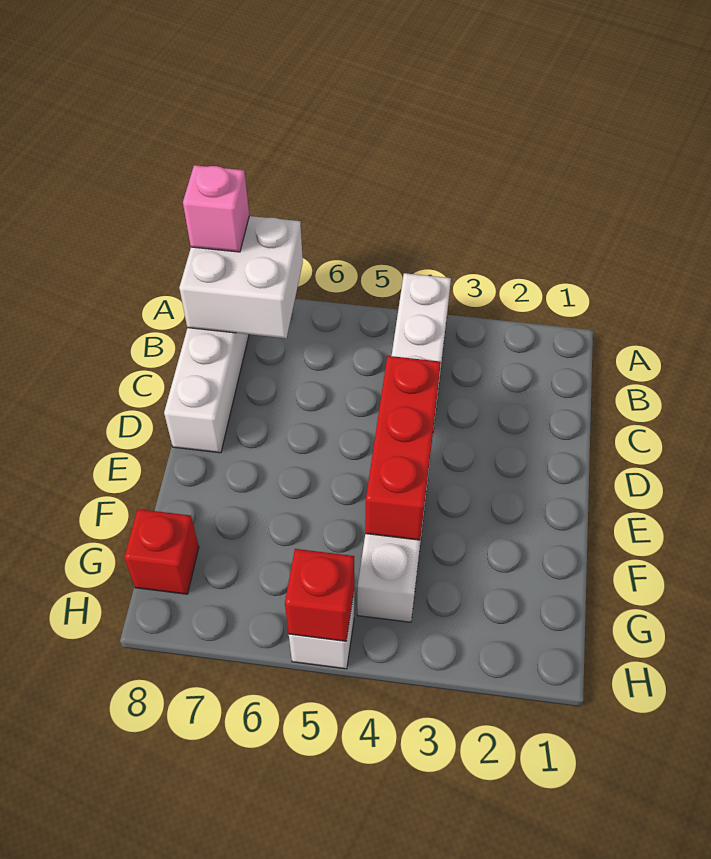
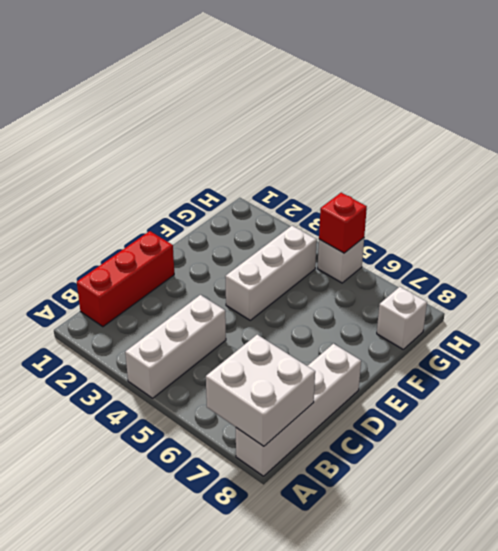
pink 1x1 brick [183,165,249,252] -> none
red 1x3 brick [365,356,441,540] -> red 1x3 brick moved to [77,231,174,327]
red 1x1 brick [124,509,199,594] -> white 1x1 brick [377,287,427,349]

